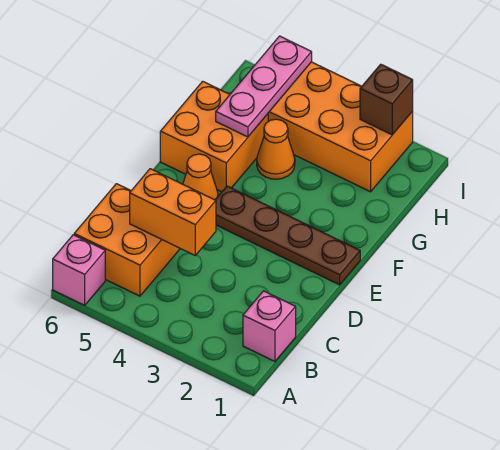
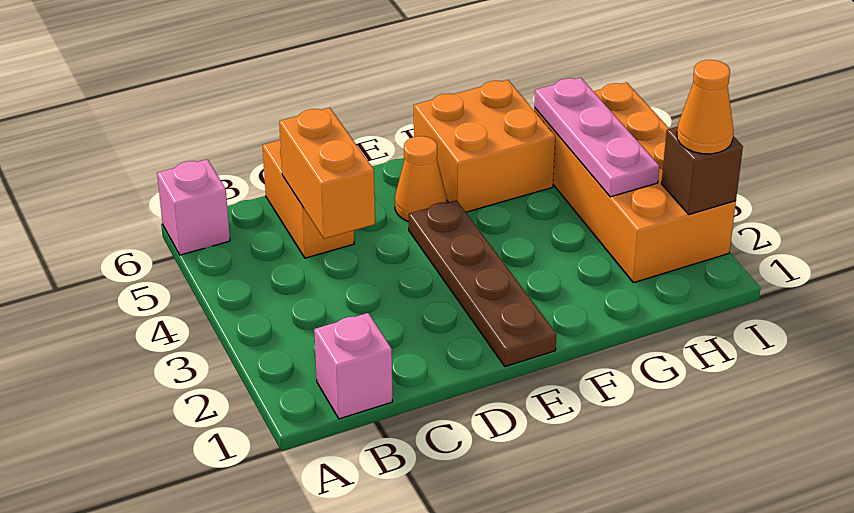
orange 2x2 brick [74,184,180,296] -> orange 1x2 brick [262,140,354,258]
orange 1x1 cone [257,119,295,179] -> orange 1x1 cone moved to [677,60,734,154]
pink 1x3 plate [216,36,312,137] -> pink 1x3 plate turned to [534,78,659,197]

